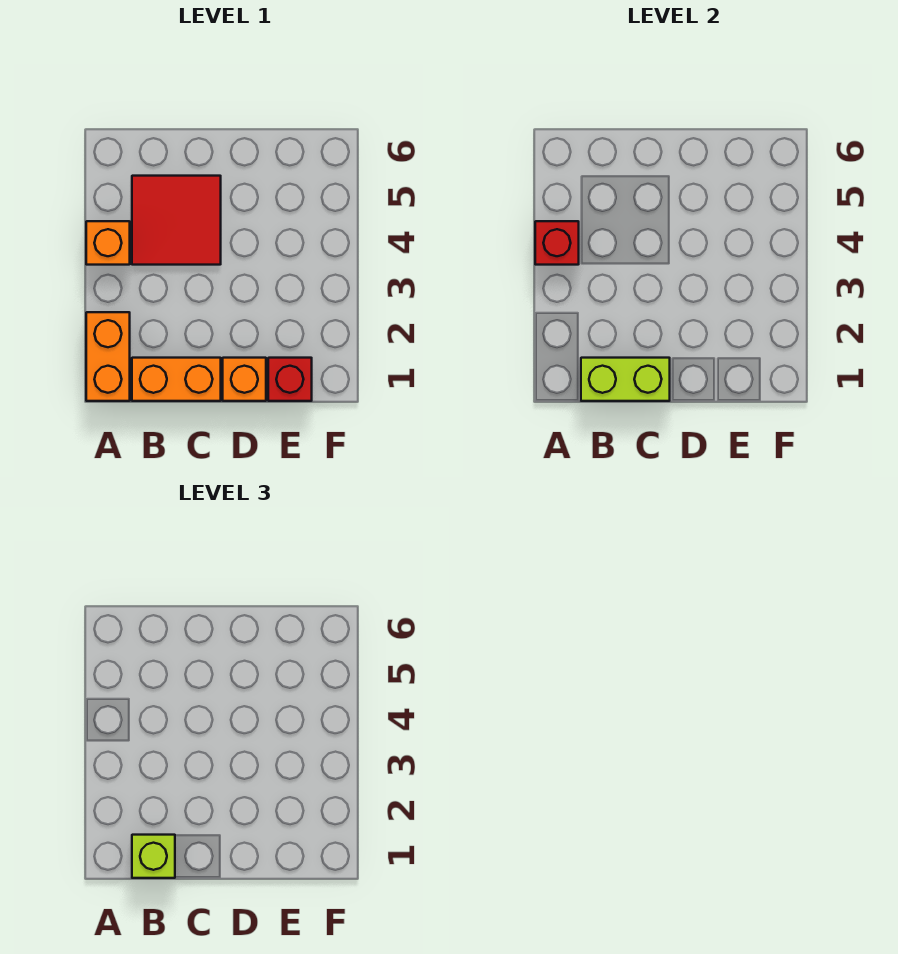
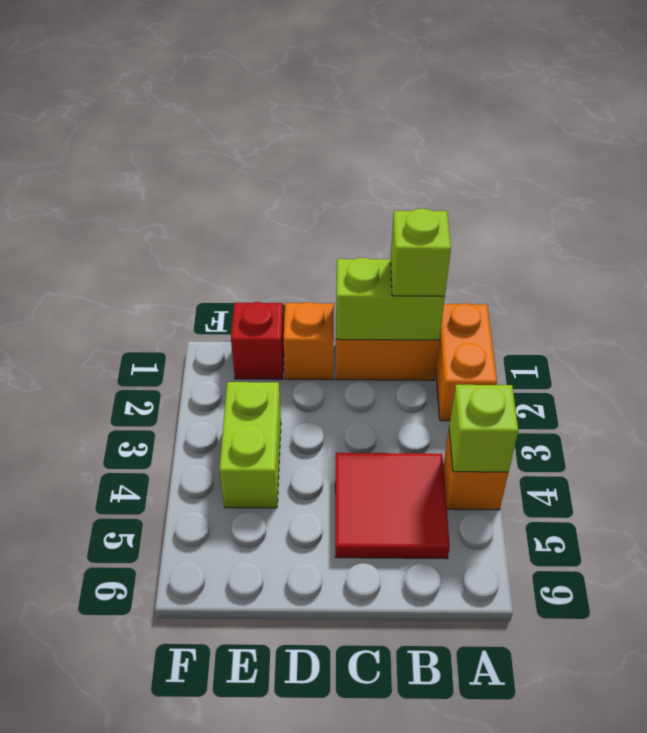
red 1x1 brick [535,221,579,265] -> lime 1x1 brick [449,385,518,472]
none -> lime 1x2 brick [219,382,281,508]

